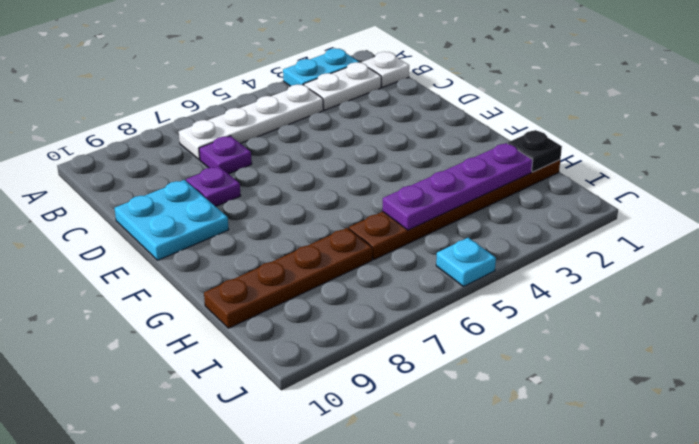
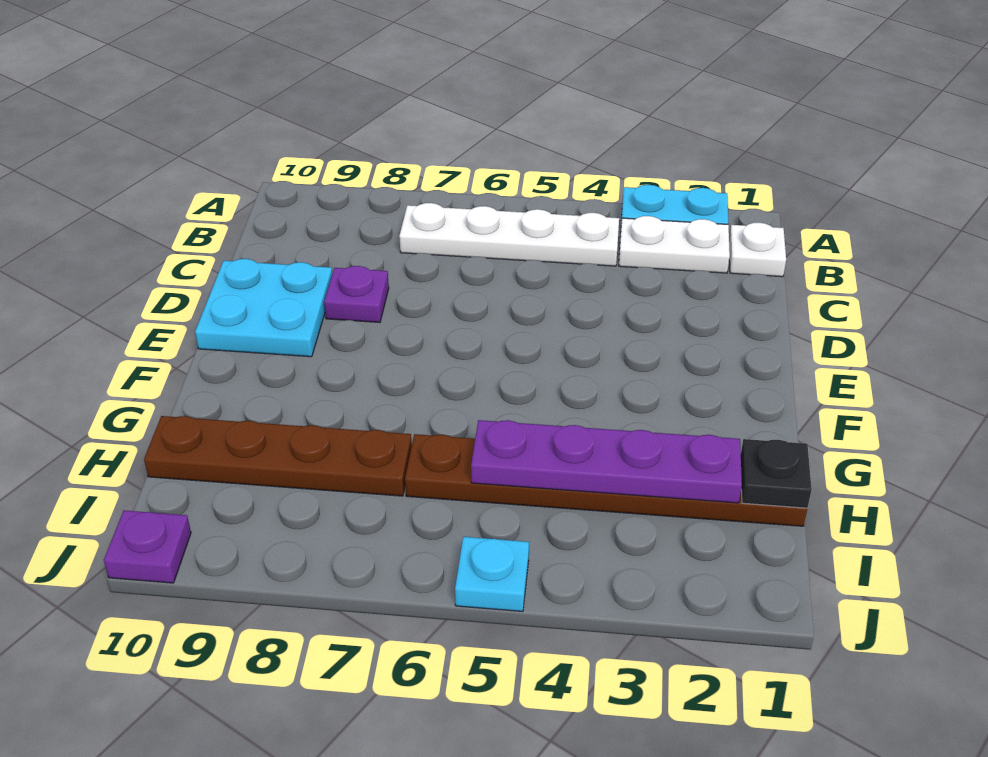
purple 1x1 plate [199,136,252,174] -> purple 1x1 plate moved to [104,510,191,583]

